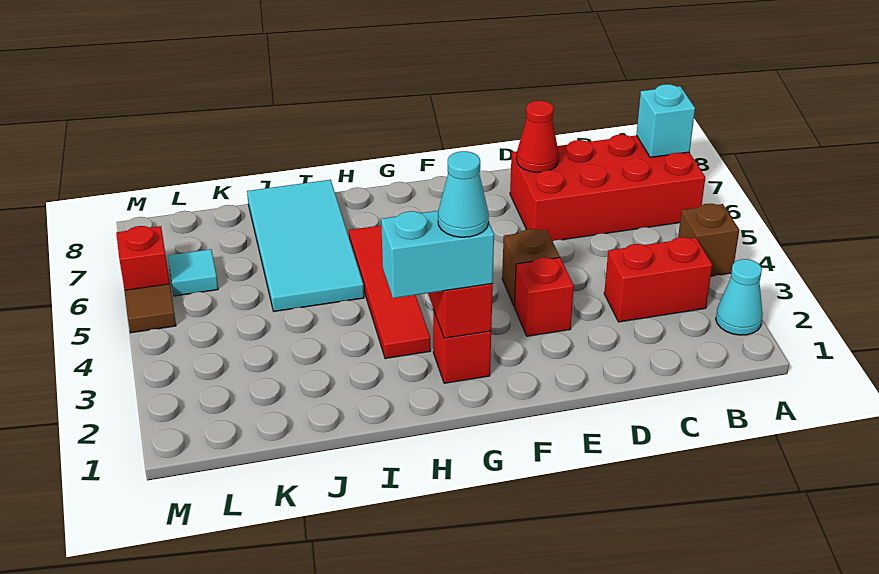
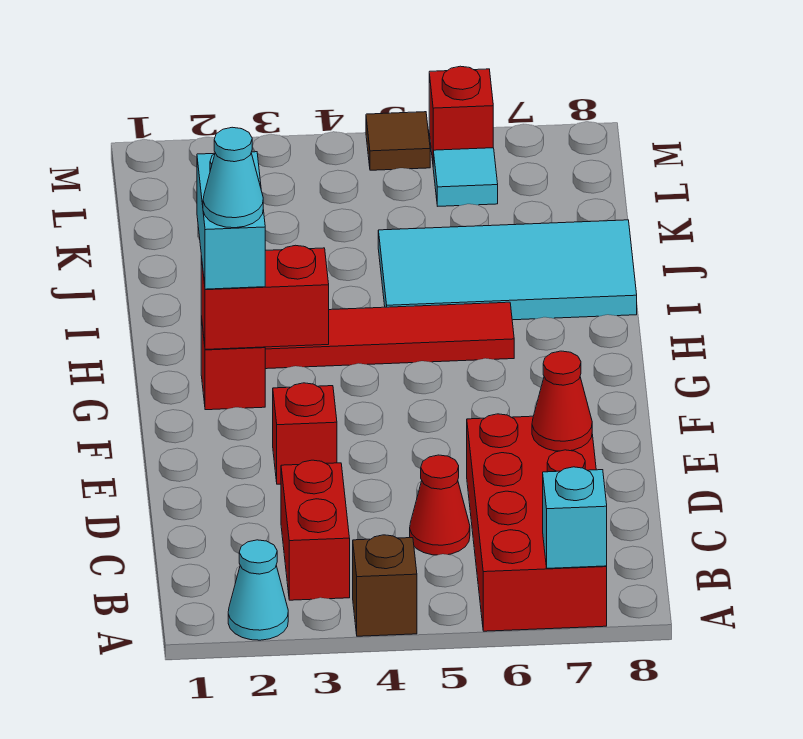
none -> red 1x1 cone [410,455,470,555]
brown 1x1 brick [502,229,560,306] -> none

